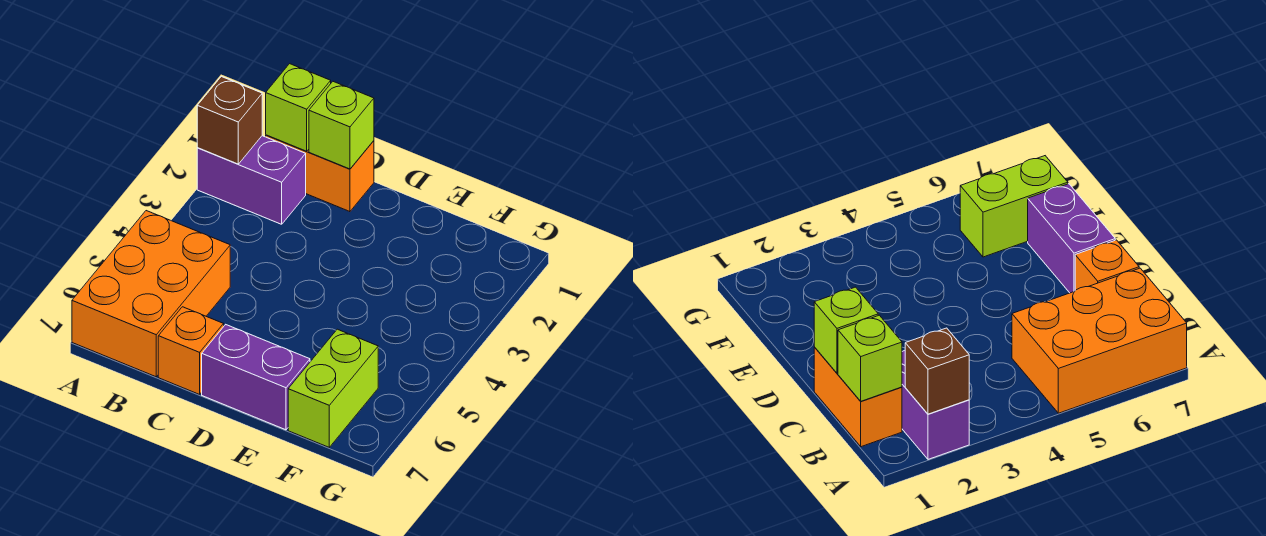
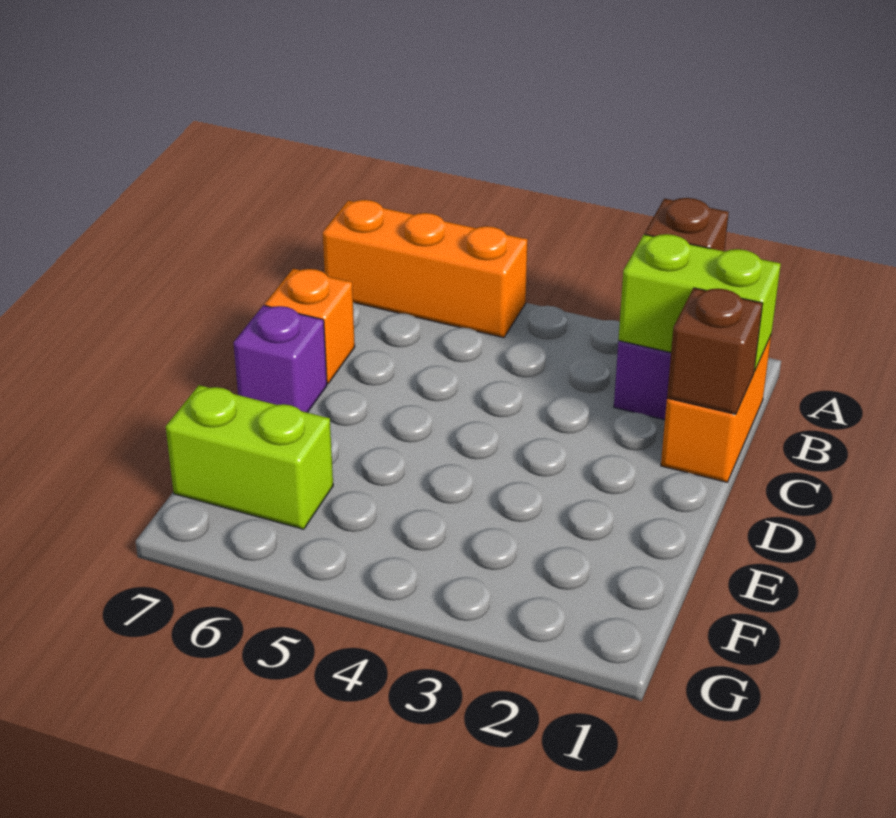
orange 2x3 brick [72,211,230,377] -> orange 1x3 brick [323,200,528,338]
lime 1x1 brick [266,64,331,151] -> lime 1x2 brick [618,234,781,372]
lime 1x1 brick [309,82,374,169] -> brown 1x1 brick [667,288,763,414]
purple 1x2 brick [202,325,310,430] -> purple 1x1 brick [234,305,327,413]

